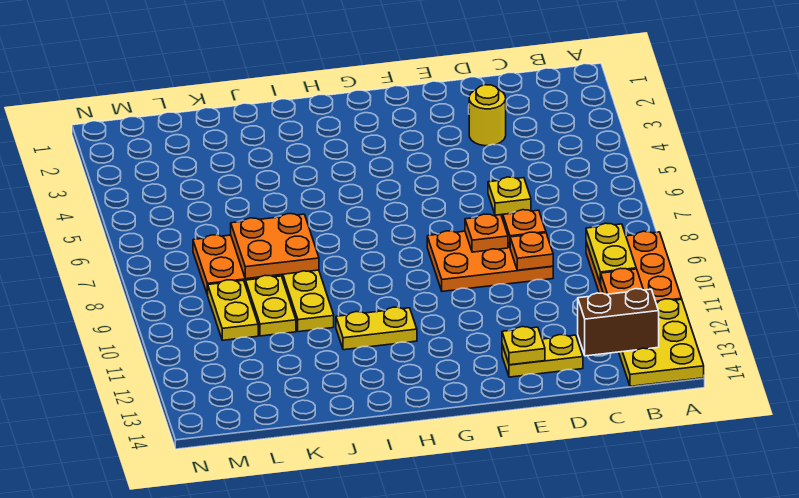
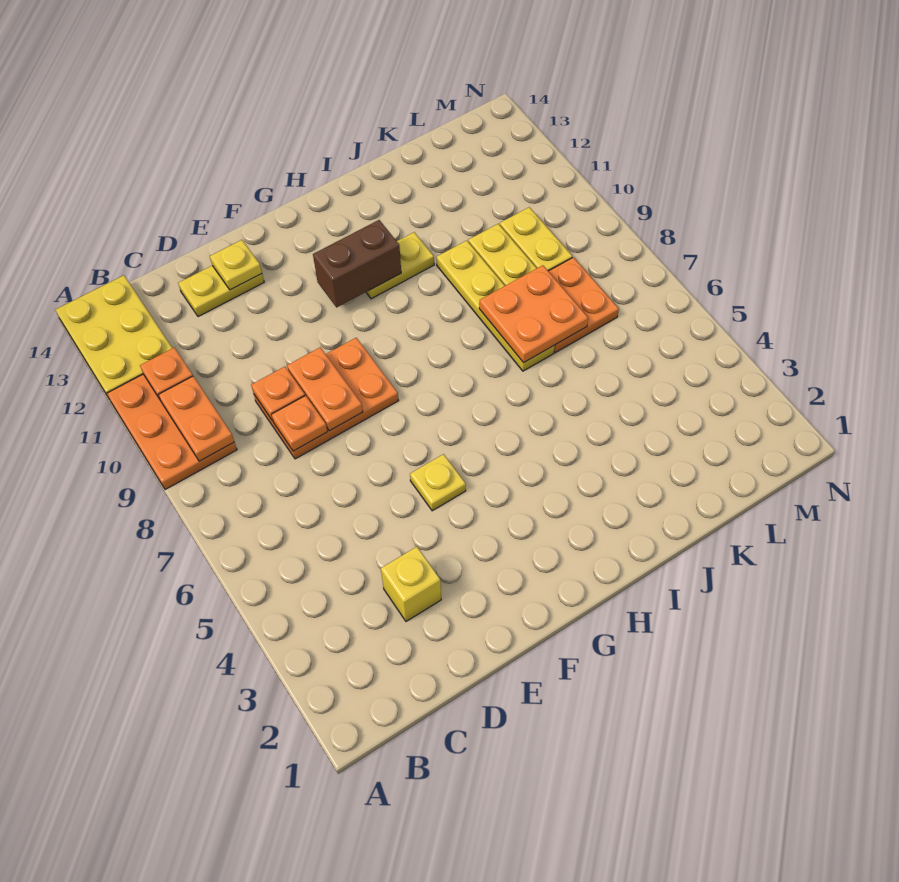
yellow 1x2 plate [586,223,636,284] -> orange 1x2 plate [159,376,234,461]
brown 1x2 brick [578,289,659,356] -> brown 1x2 brick moved to [313,220,401,307]
yellow 1x1 round brick [469,85,506,146] -> yellow 1x1 brick [381,547,441,621]
yellow 1x1 plate [488,177,531,215] -> yellow 1x1 plate moved to [410,454,466,511]
orange 1x1 plate [465,214,508,252] -> orange 1x2 plate [287,347,363,431]

